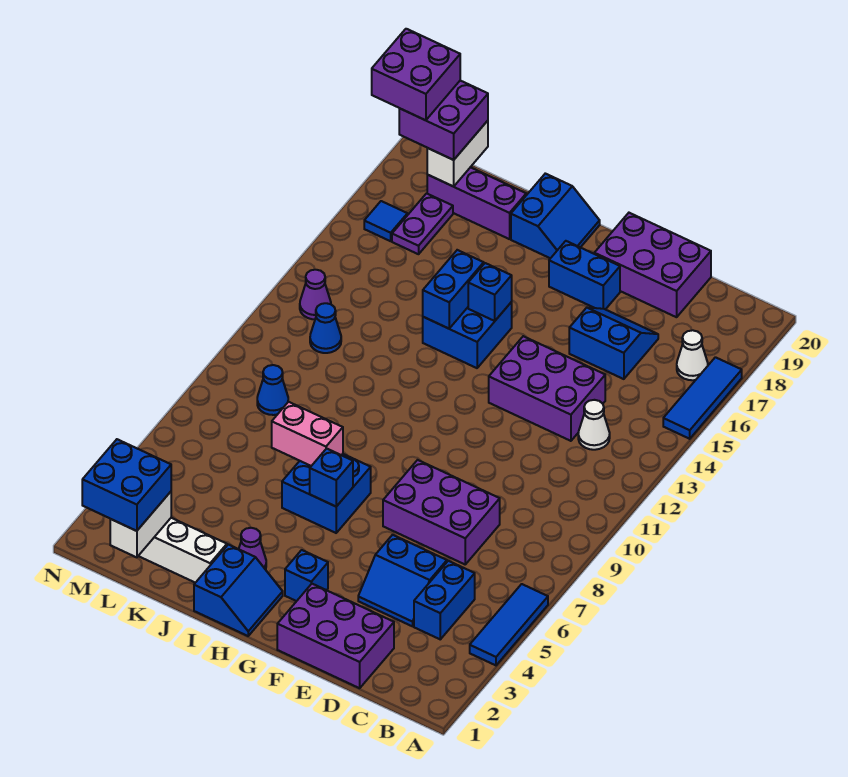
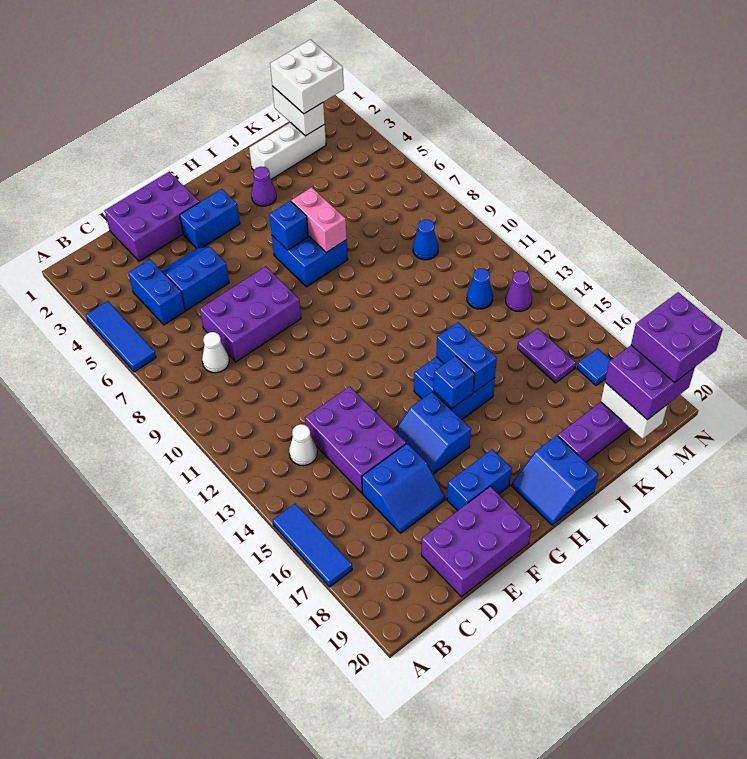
white 1x1 cone [677,330,708,380] -> white 1x1 cone moved to [202,332,229,373]
purple 2x3 brick [489,336,605,441] -> purple 2x3 brick turned to [305,386,406,493]
blue 1x1 brick [285,550,328,601] -> blue 1x2 brick [180,189,240,248]
blue 2x2 slope [194,544,283,636] -> blue 2x2 slope moved to [394,392,471,474]
pink 1x2 brick [272,402,343,466] -> pink 1x2 brick turned to [291,187,347,253]
blue 2x2 brick [82,439,171,531] -> white 2x2 brick [270,40,344,114]
purple 1x2 plate [392,193,453,254] -> purple 1x2 plate moved to [518,328,576,383]

